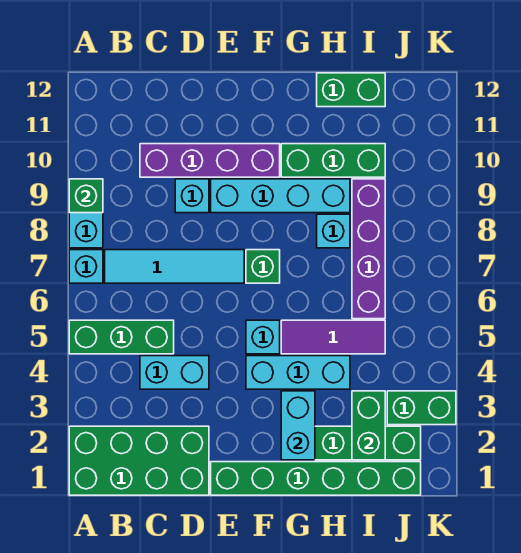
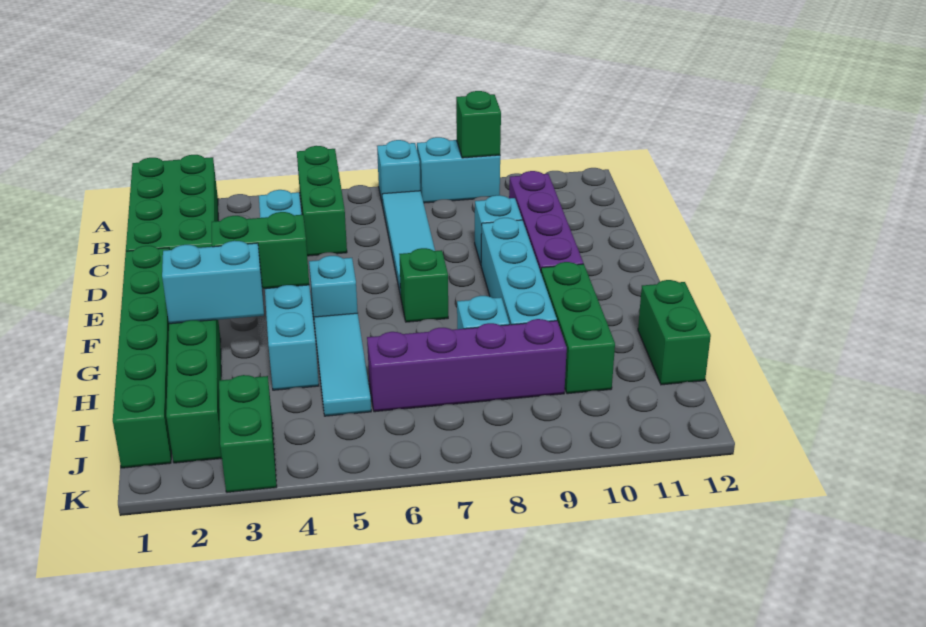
purple 1x3 tile [281,320,385,354] -> cyan 1x3 tile [314,313,371,416]
green 1x2 brick [352,391,385,460] -> green 1x2 brick moved to [212,212,309,289]

